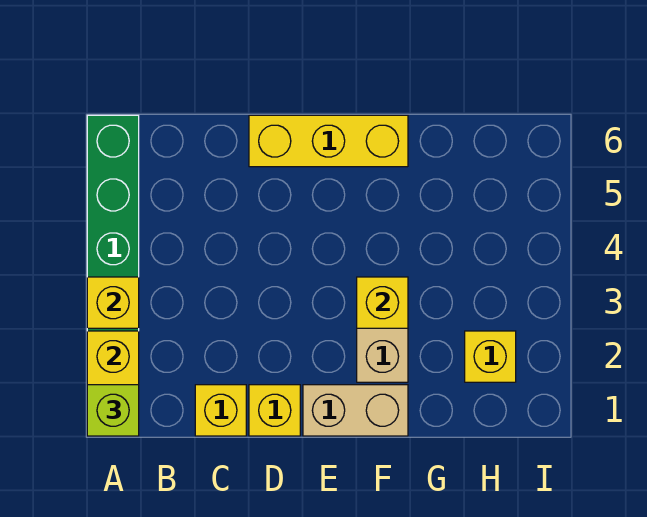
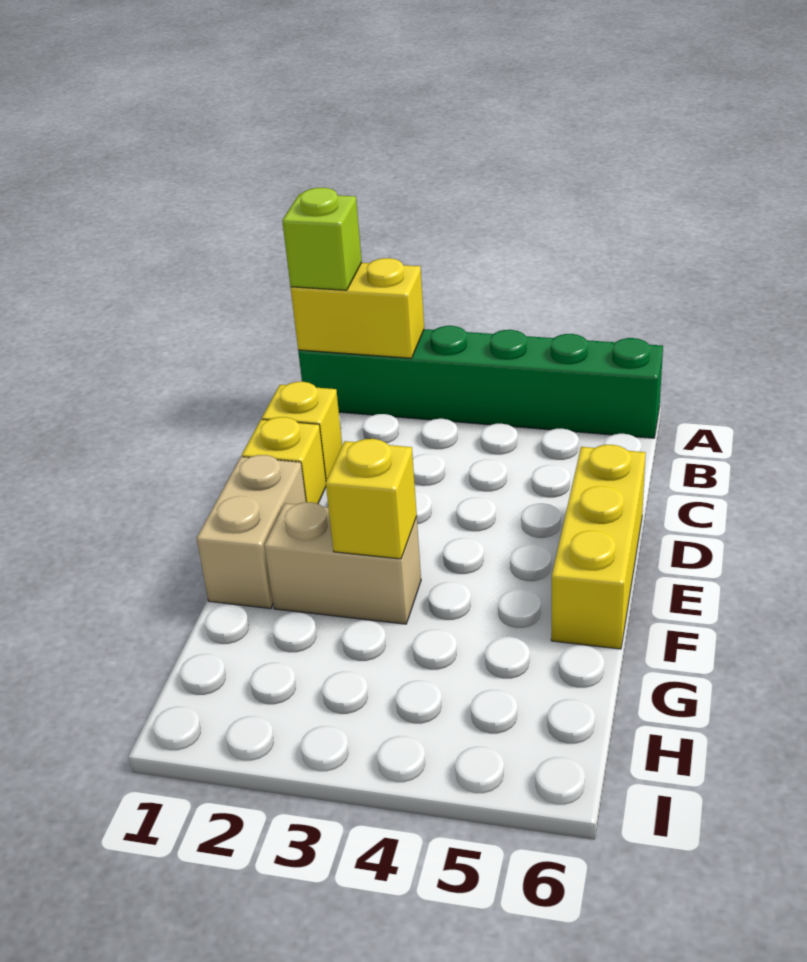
yellow 1x1 brick [87,277,139,328] -> none
yellow 1x1 brick [465,331,516,382] -> none

